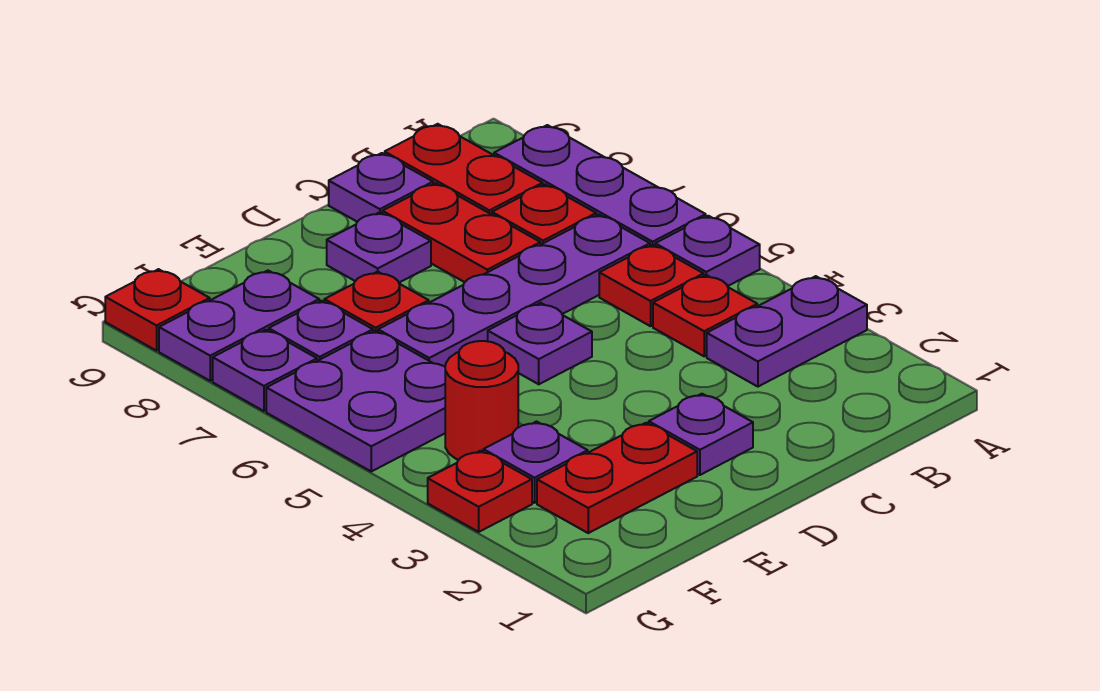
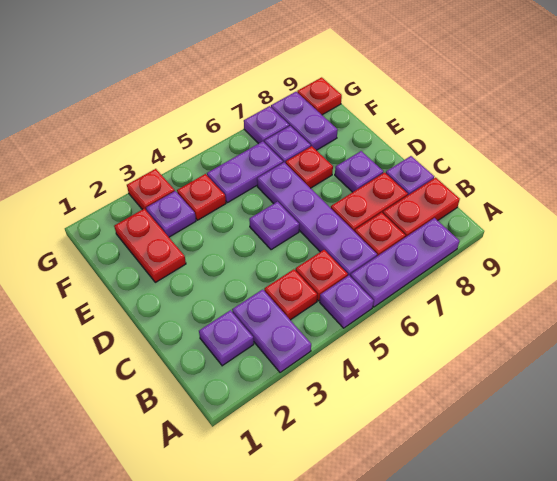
purple 1x1 plate [649,394,753,475] -> purple 1x1 plate moved to [199,310,254,366]
red 1x1 round brick [445,341,518,460] -> red 1x1 plate [177,174,226,220]
purple 2x2 plate [266,331,445,471] -> purple 1x2 plate [207,141,283,203]

